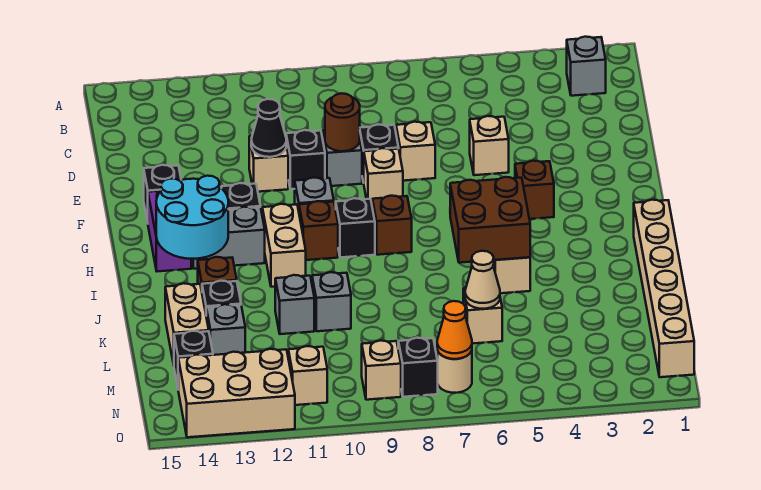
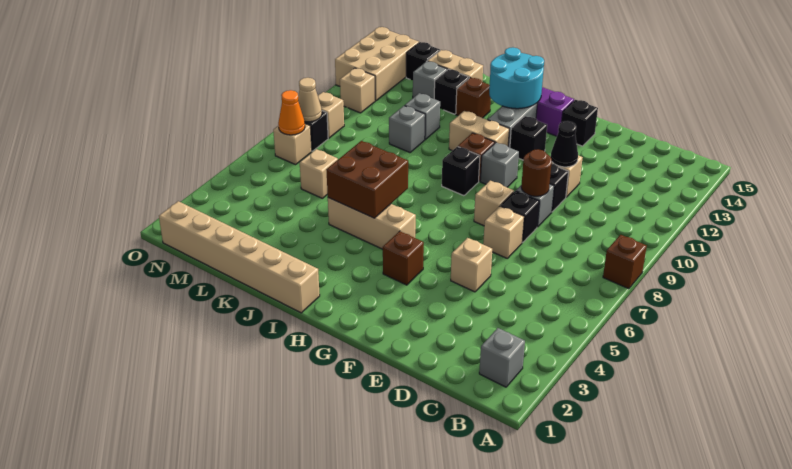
brown 1x1 brick [372,196,412,255] -> brown 1x1 brick moved to [603,235,647,289]
tan 1x1 cone [465,251,500,309] -> tan 1x1 cone moved to [298,78,322,122]
tan 1x1 round brick [437,350,472,393] -> tan 1x1 brick [273,124,312,165]

